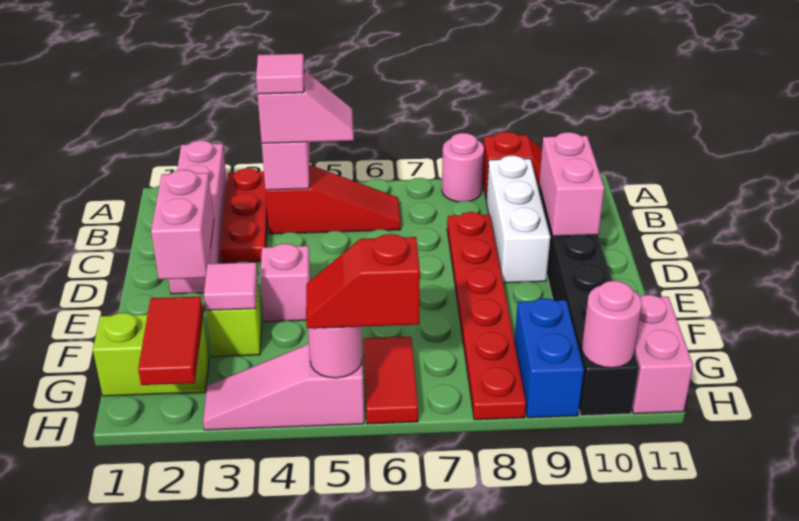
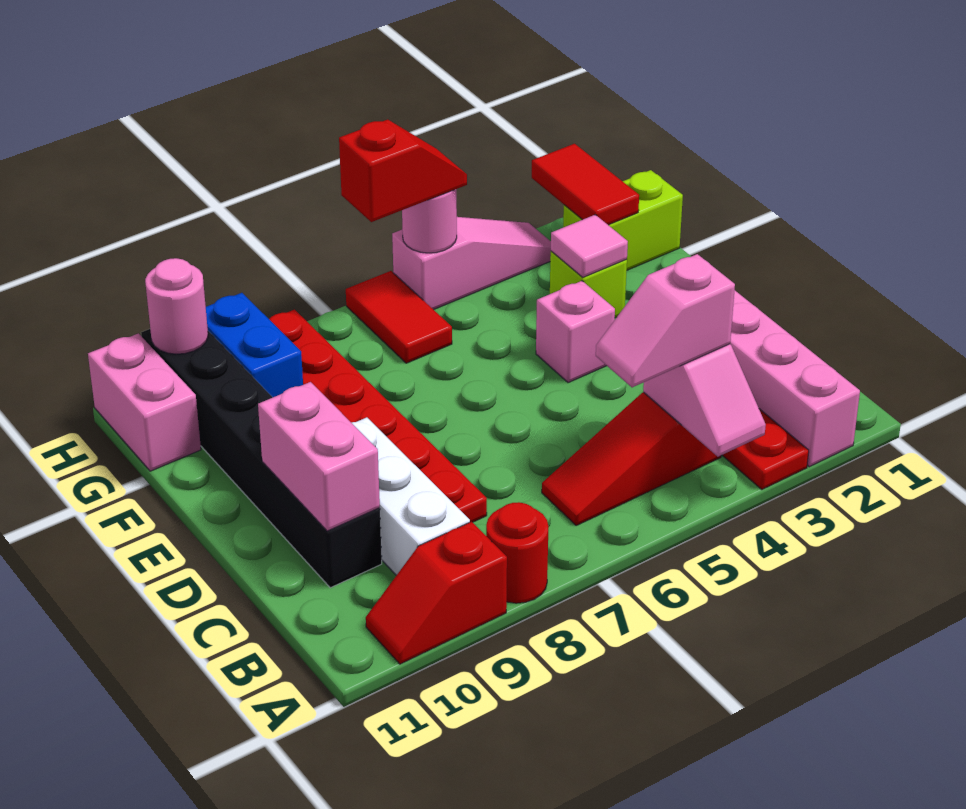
pink 1x1 round brick [442,133,484,202] -> red 1x1 round brick [486,502,548,603]
pink 1x1 tile [256,54,304,94] -> none
pink 1x2 brick [151,170,214,279] -> none

